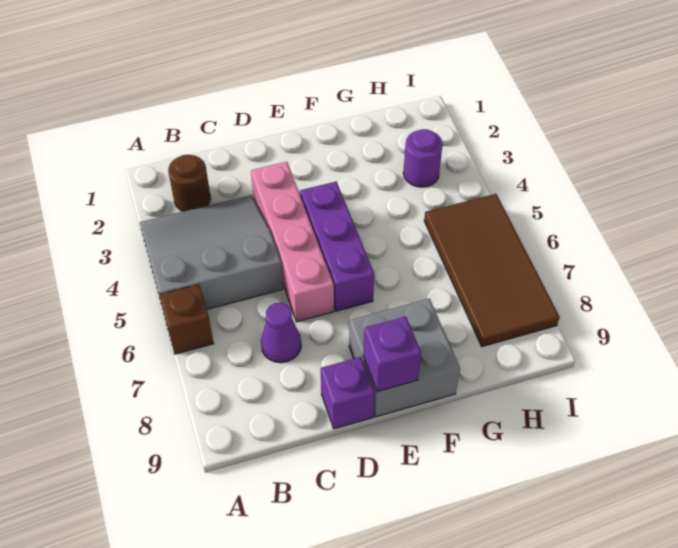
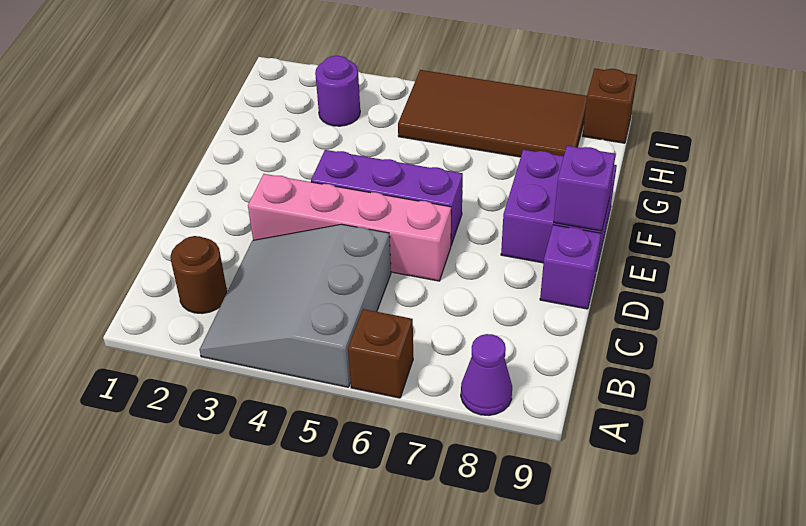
purple 1x1 cone [261,303,301,363] -> purple 1x1 cone moved to [461,334,512,415]
grey 2x2 brick [349,299,460,417] -> purple 2x2 brick [501,150,617,270]
none -> brown 1x1 brick [583,69,637,143]

